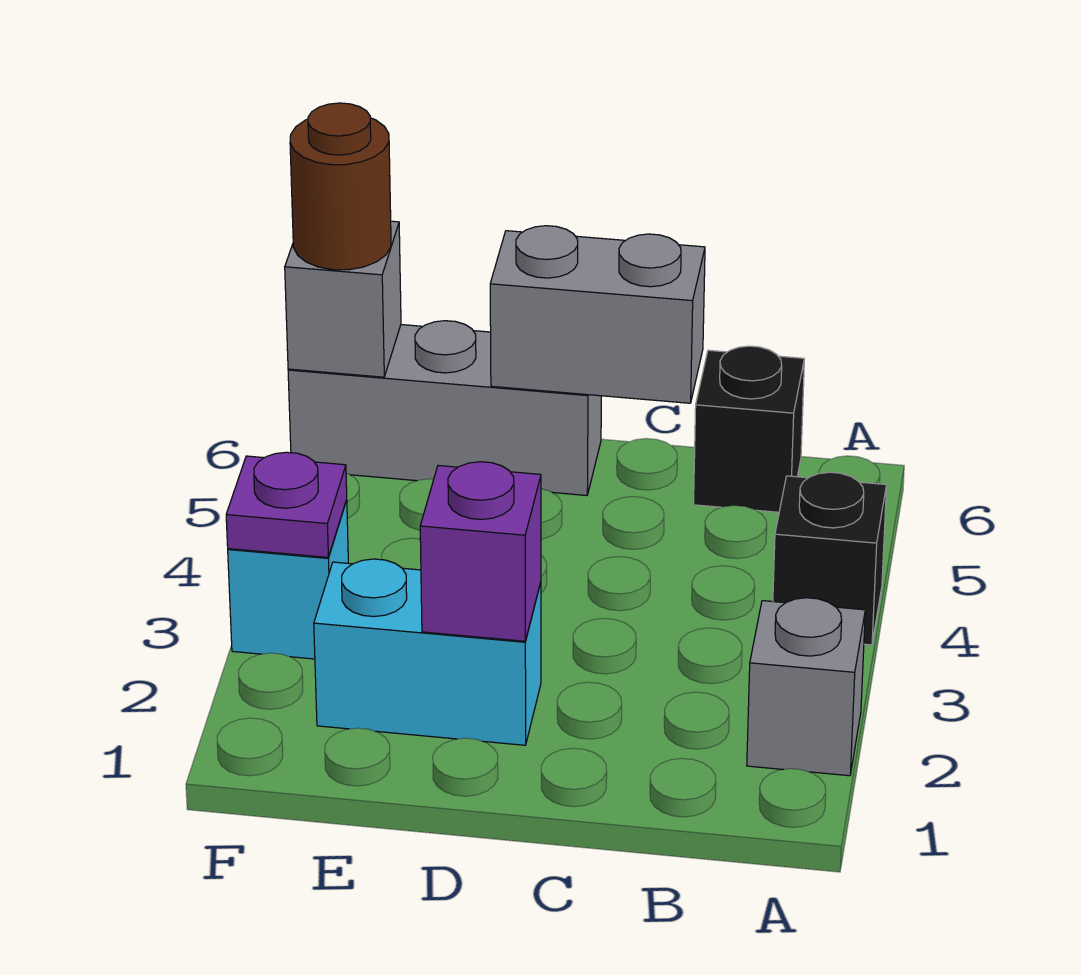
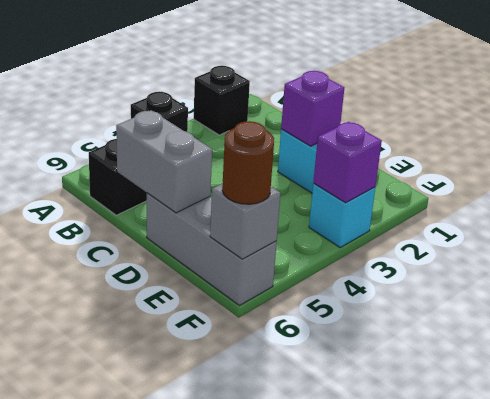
grey 1x1 brick [747,598,865,776] -> black 1x1 brick [194,66,250,135]
purple 1x1 plate [226,452,347,557] -> purple 1x1 brick [313,122,382,203]

